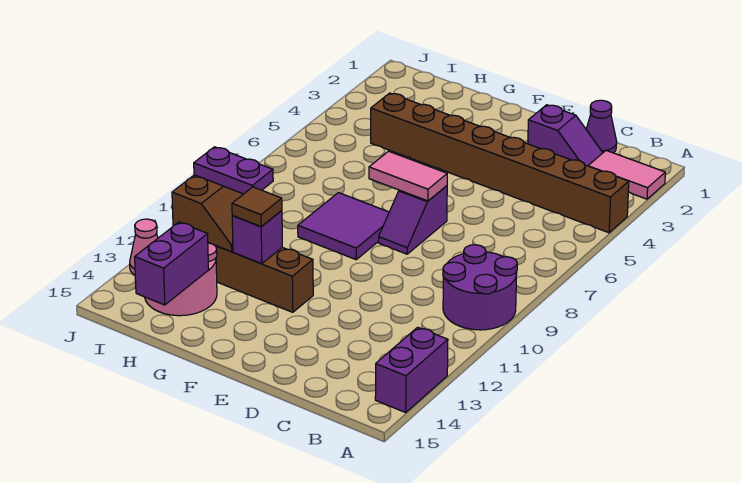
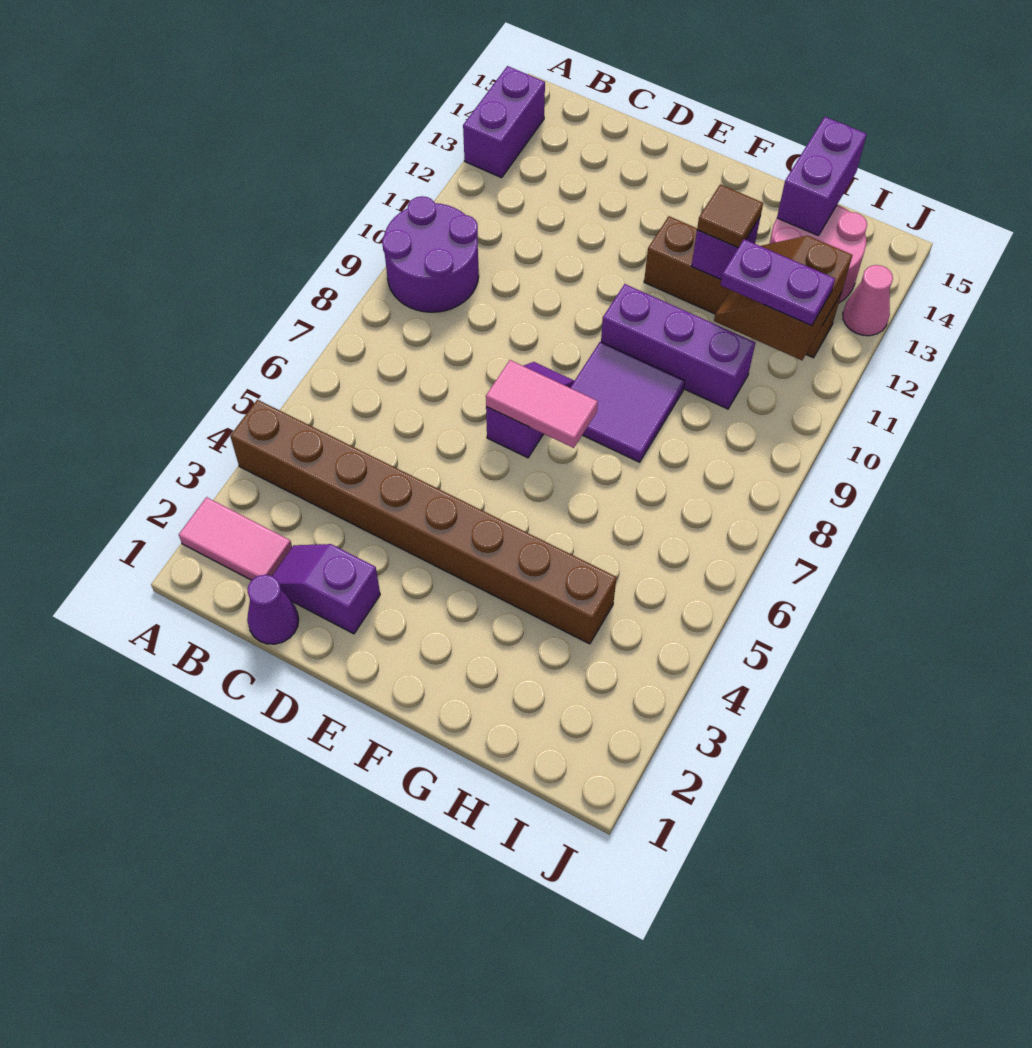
none -> purple 1x3 brick [601,284,755,409]

